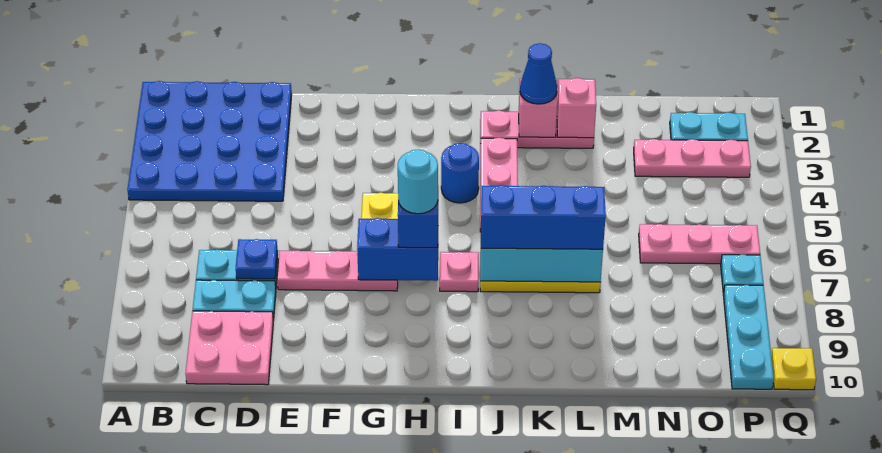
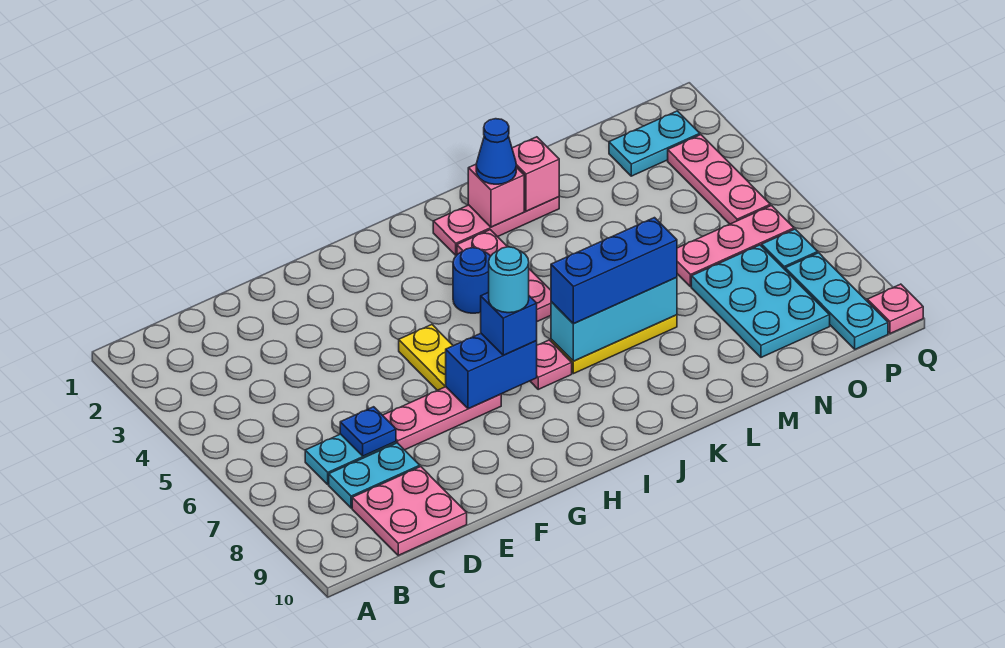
blue 4x4 plate [127,81,292,201] -> none
pink 1x3 plate [634,139,751,177] -> pink 1x3 plate turned to [668,135,770,224]
none -> cyan 2x3 plate [691,245,830,357]
yellow 1x1 plate [771,348,816,390] -> pink 1x1 plate [867,284,923,334]

